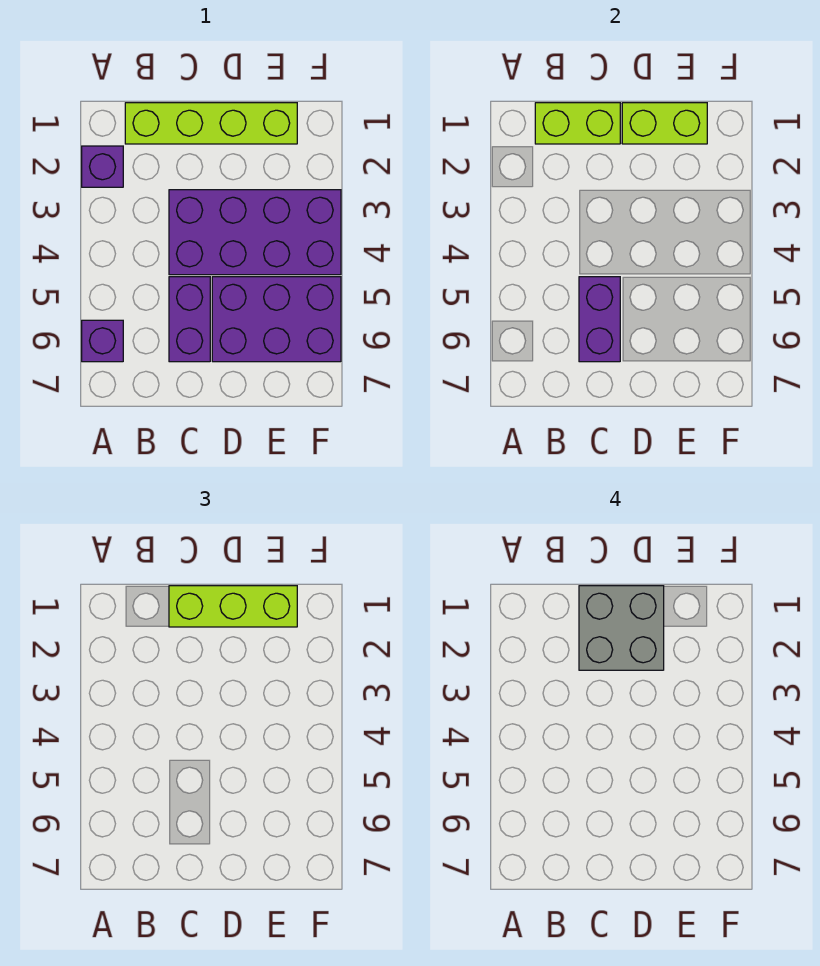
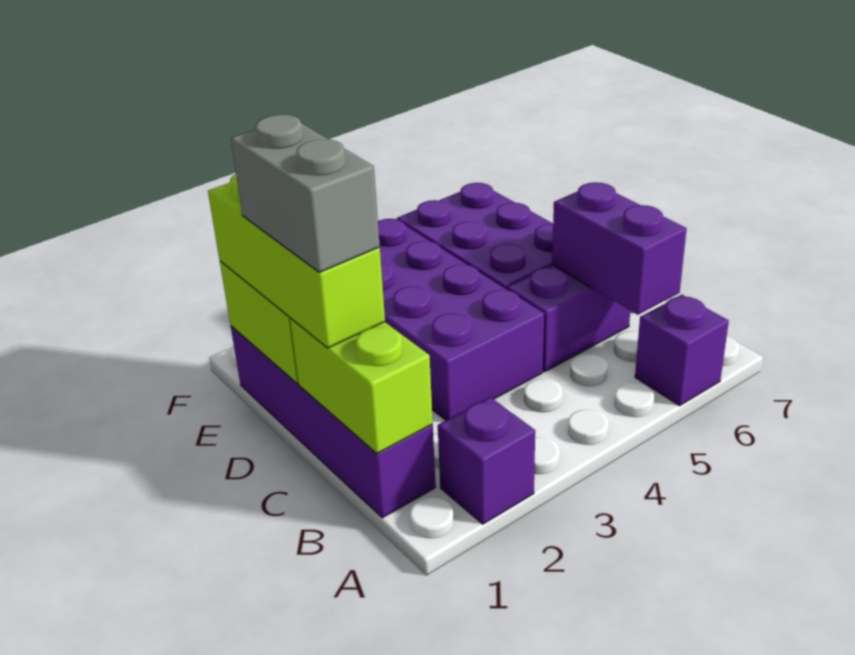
lime 1x4 brick [125,103,297,144] -> purple 1x4 brick [231,326,436,518]
grey 2x2 brick [579,586,664,670] -> grey 1x2 brick [231,114,380,272]
purple 1x2 brick [579,277,620,362] -> purple 1x2 brick turned to [552,182,687,315]

